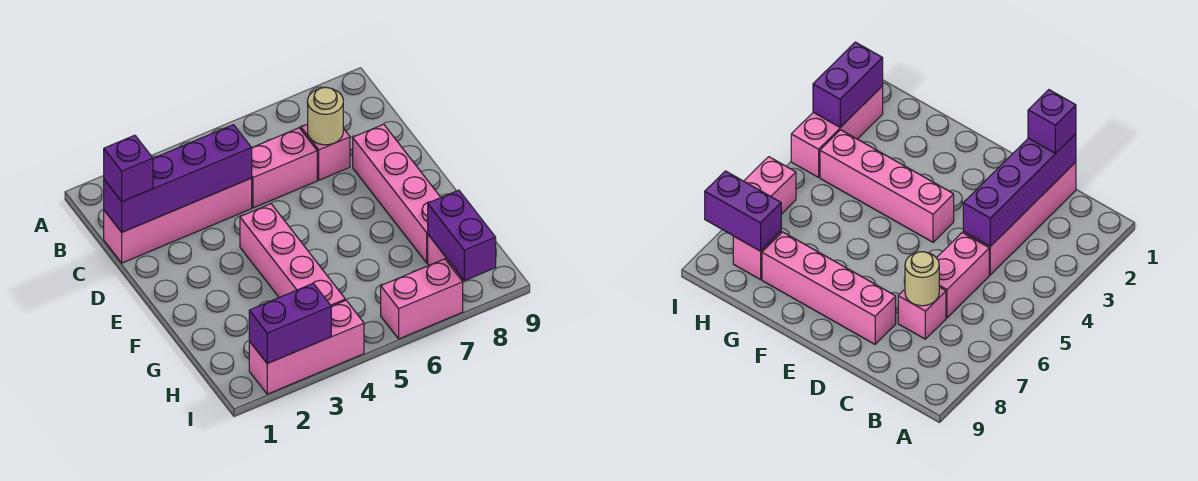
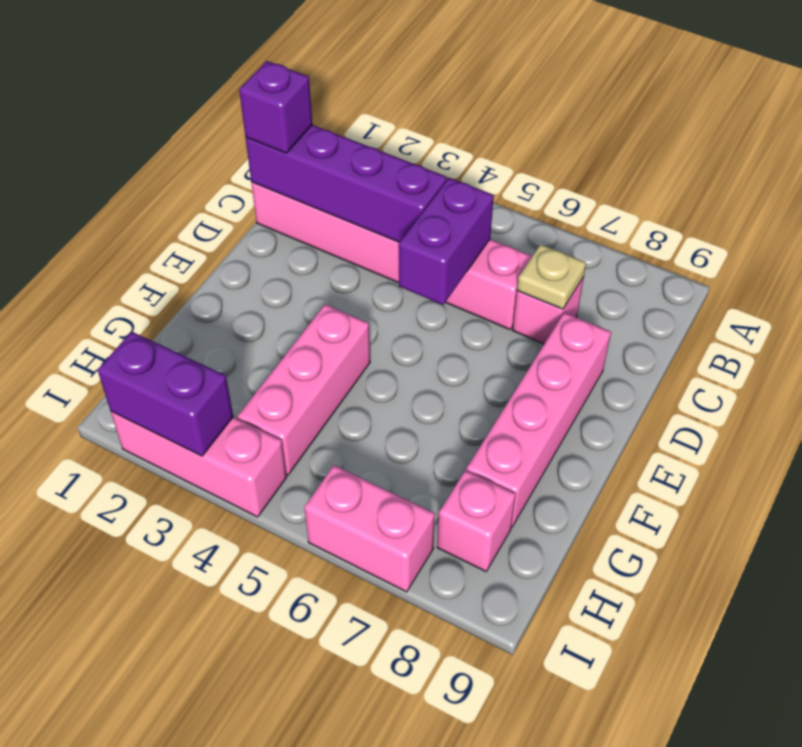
tan 1x1 round brick [308,87,343,145] -> tan 1x1 plate [517,244,586,309]
pink 1x4 brick [240,204,345,306] -> pink 1x3 brick [237,304,370,475]
purple 1x2 brick [428,190,496,281] -> purple 1x2 brick moved to [399,178,494,305]

